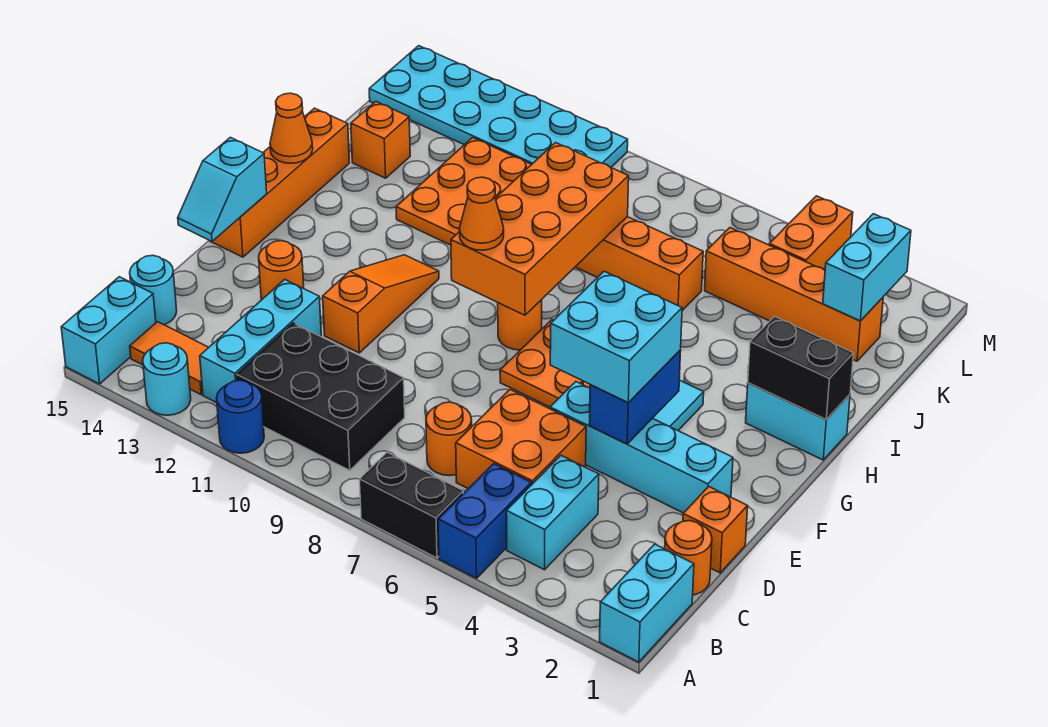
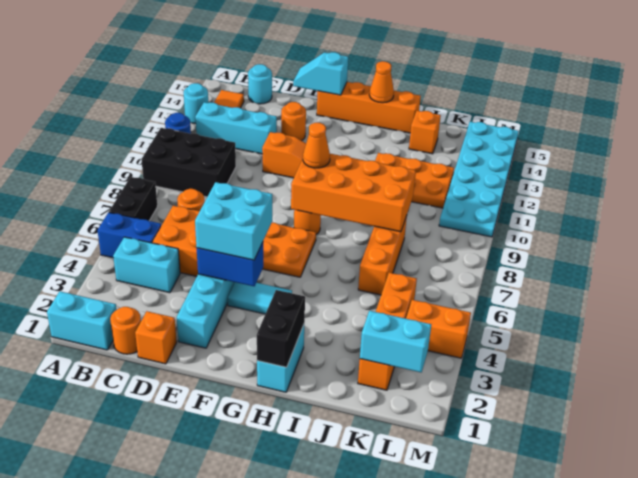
cyan 1x2 brick [61,277,156,384] -> none
black 2x3 brick [237,323,405,471] -> black 2x3 brick turned to [141,128,236,197]

